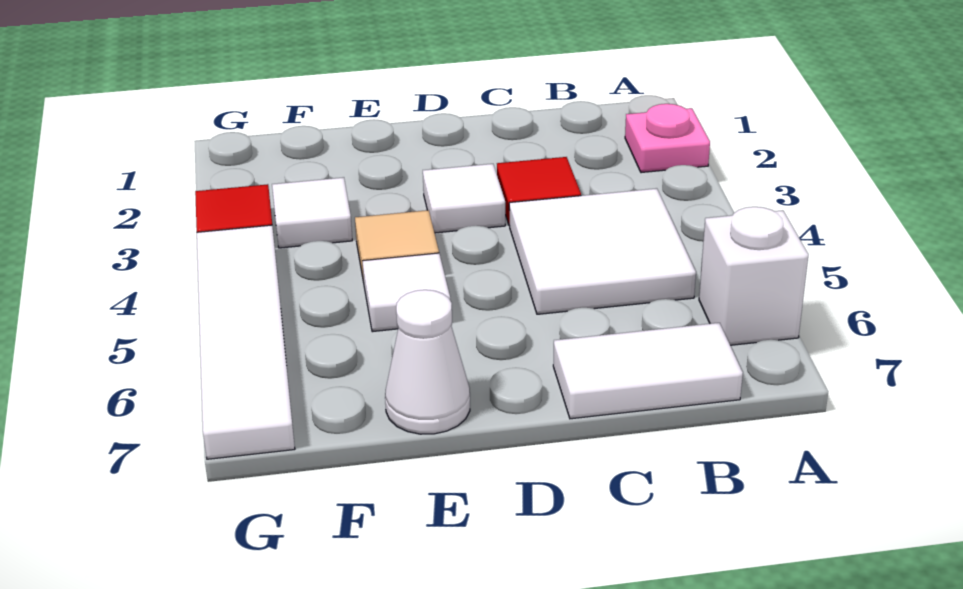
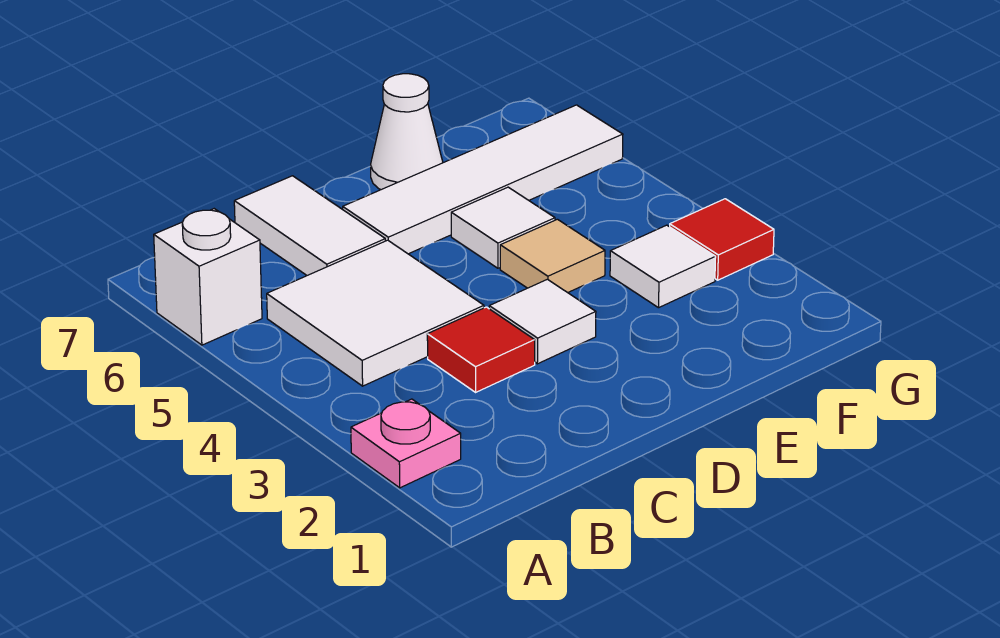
white 1x2 tile [553,323,743,419] -> white 1x2 tile turned to [234,176,385,275]
white 1x4 tile [197,225,295,459] -> white 1x4 tile turned to [343,105,623,254]

